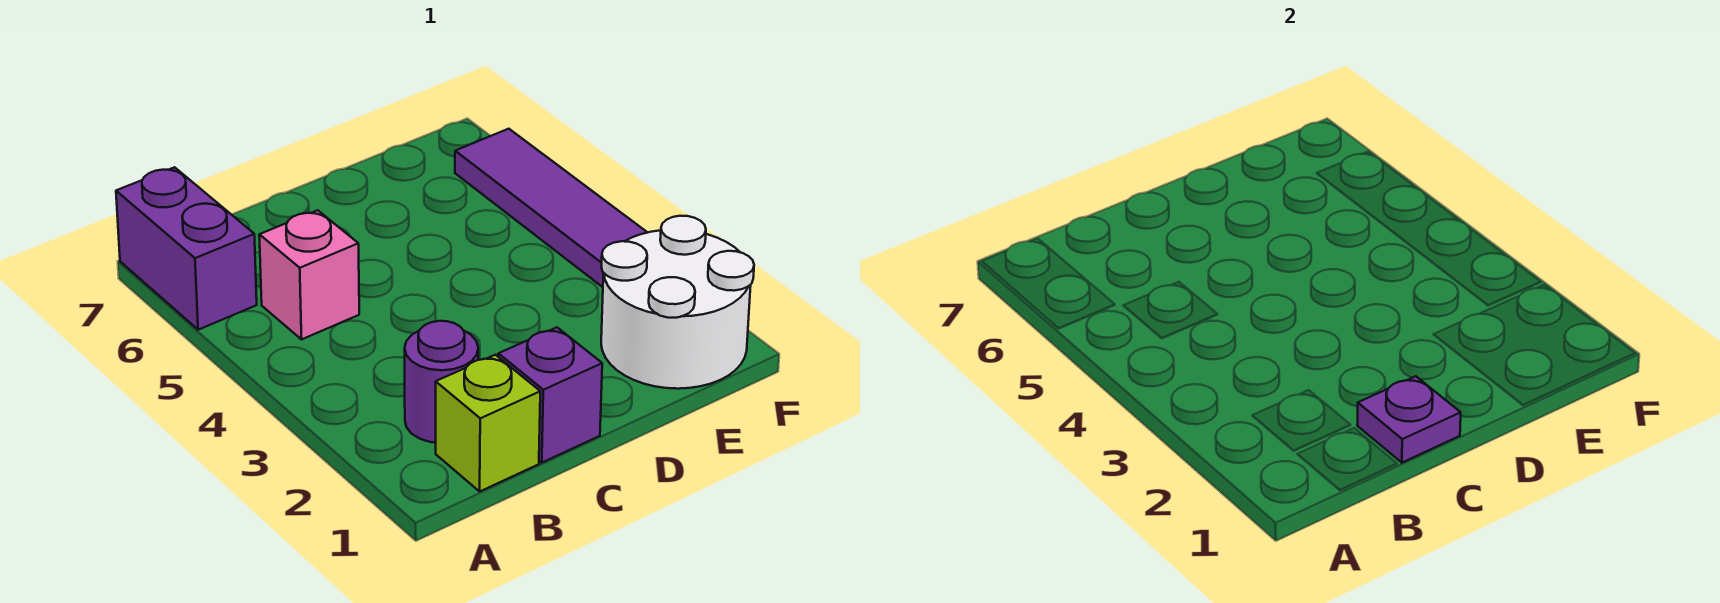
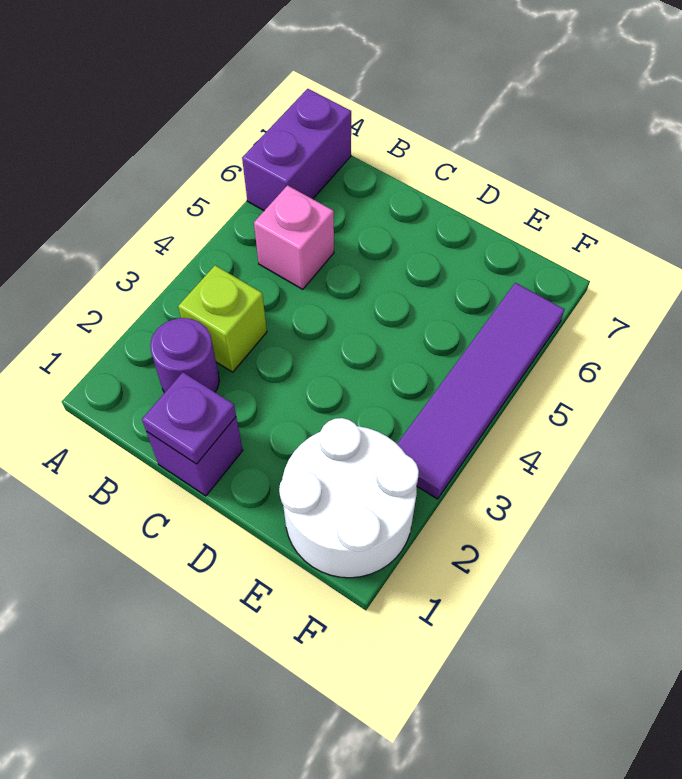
lime 1x1 brick [436,355,540,491] -> lime 1x1 brick moved to [178,265,267,372]

